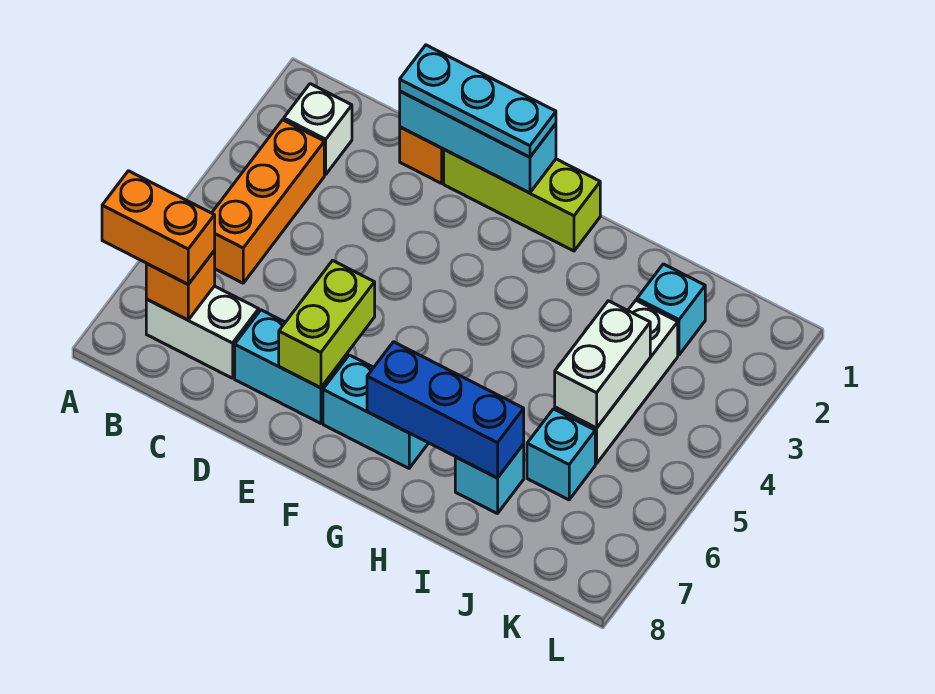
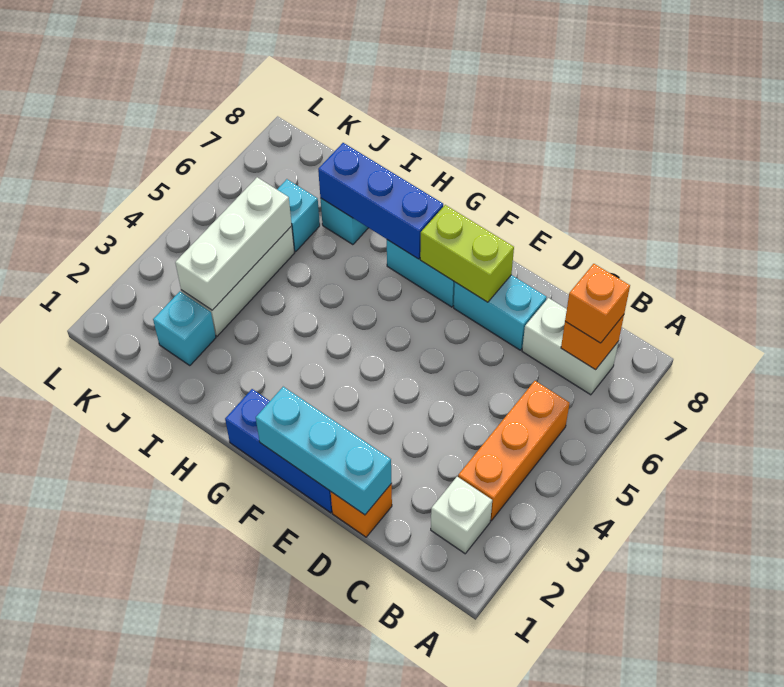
orange 1x2 brick [102,171,215,284] -> orange 1x1 brick [565,264,630,343]
cyan 1x3 plate [400,45,556,157] -> none
lime 1x3 brick [444,150,600,251] -> blue 1x3 brick [225,389,332,513]
lime 1x2 brick [279,261,375,388] -> lime 1x2 brick turned to [420,205,514,302]
white 1x2 brick [555,301,650,428] -> white 1x3 brick [175,177,292,310]

